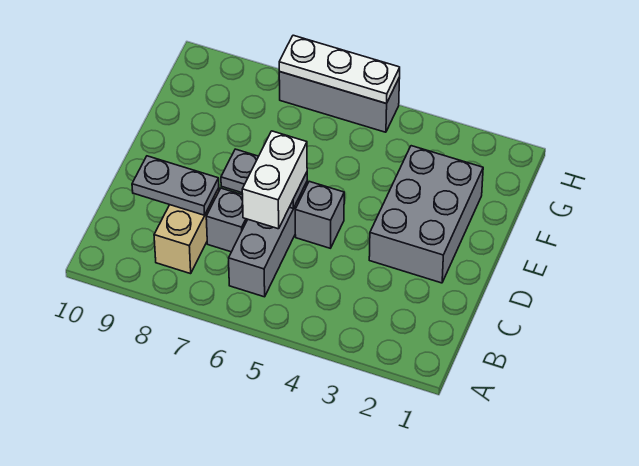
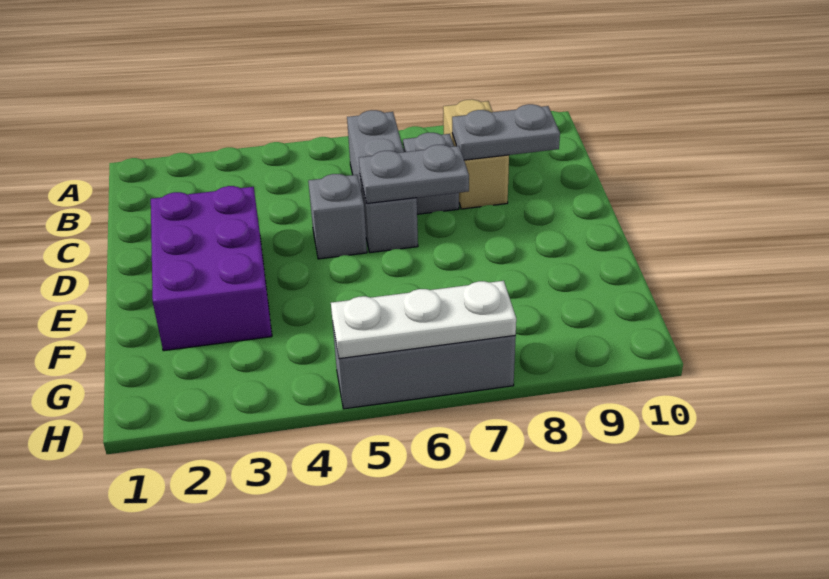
white 1x2 brick [242,131,307,229] -> none
grey 2x3 brick [369,146,483,283] -> purple 2x3 brick [151,186,272,351]

